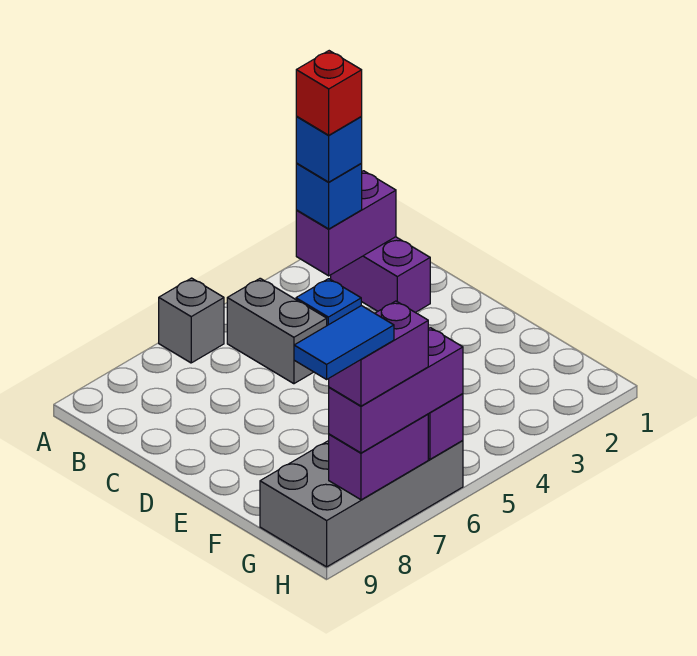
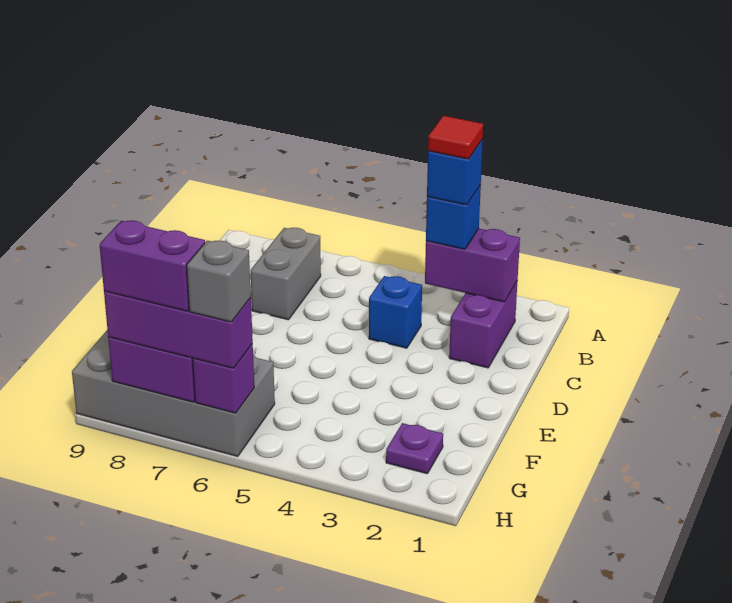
grey 1x1 brick [159,278,224,363] -> grey 1x1 brick moved to [187,241,251,322]
red 1x1 brick [296,51,362,135] -> red 1x1 tile [428,116,483,159]
grey 1x2 brick [227,278,327,384] -> grey 1x2 brick moved to [250,228,321,320]
none -> purple 1x1 plate [386,423,443,474]
blue 1x2 tile [294,306,394,379] -> none

